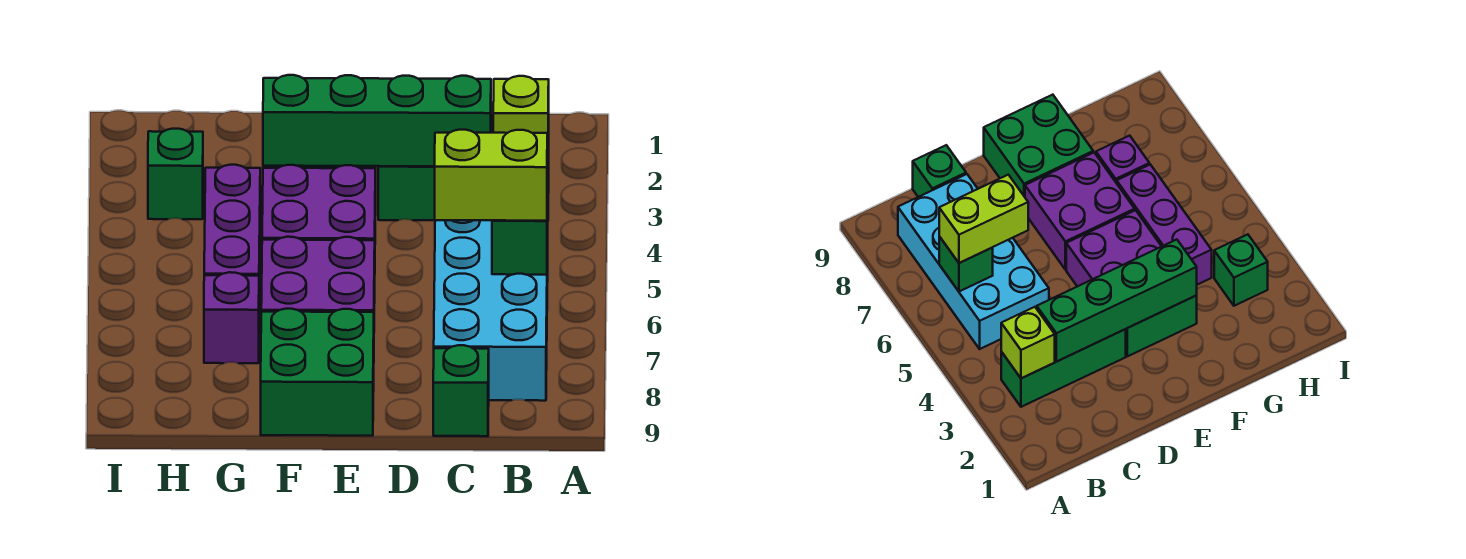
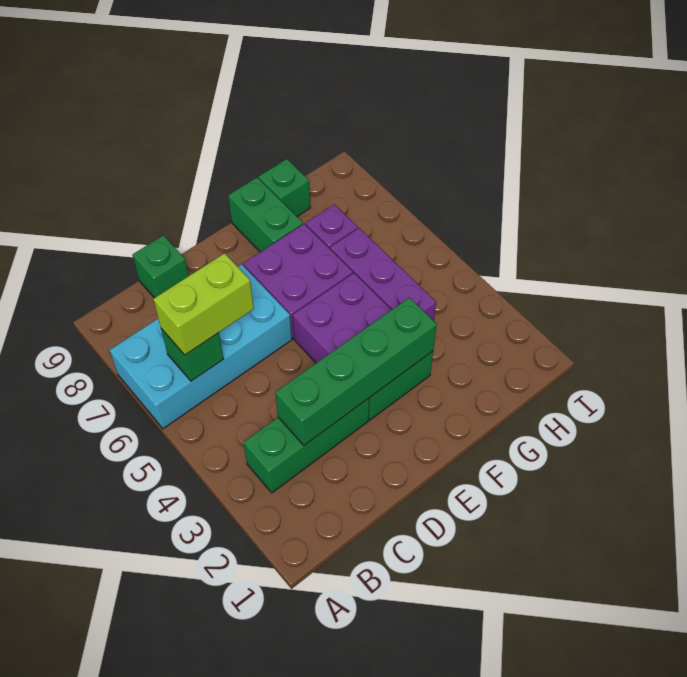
lime 1x1 brick [493,76,549,167] -> none
cyan 2x4 brick [434,205,548,401] -> cyan 2x4 brick turned to [110,264,292,429]
green 2x2 brick [261,309,374,436] -> green 1x2 brick [228,178,303,252]
green 1x1 brick [148,129,203,219] -> green 1x1 brick moved to [259,159,310,216]

